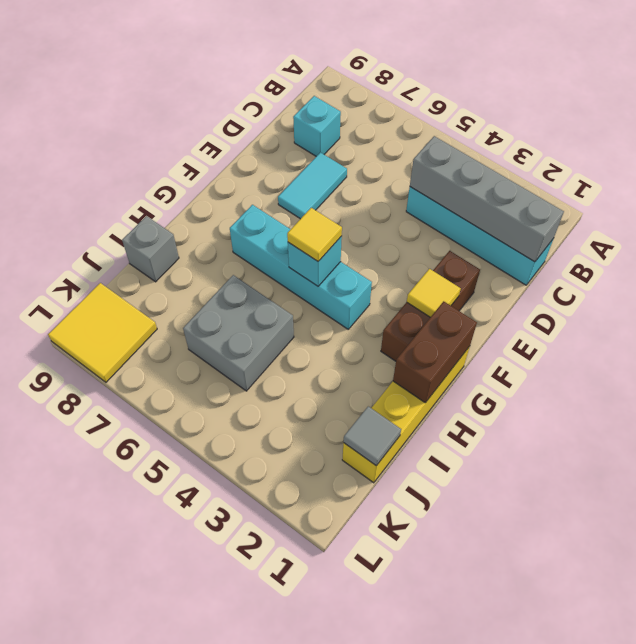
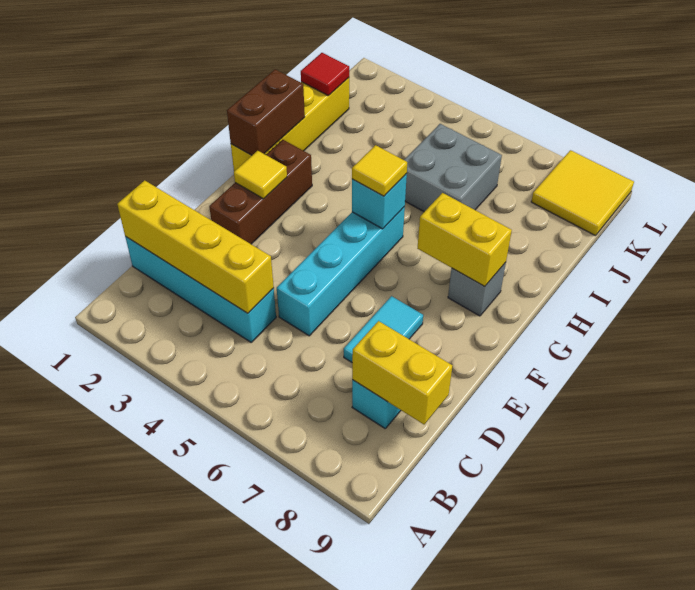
grey 1x4 brick [410,136,564,262] -> yellow 1x4 brick [117,180,274,313]
none -> yellow 1x2 brick [352,321,453,424]
cyan 1x4 brick [230,205,372,329] -> cyan 1x4 brick turned to [277,207,405,336]
none -> yellow 1x2 brick [417,193,512,287]
grey 1x1 brick [122,216,179,282] -> grey 1x1 brick moved to [448,262,506,316]
grey 1x1 tile [344,406,401,466] -> red 1x1 tile [301,53,349,96]

